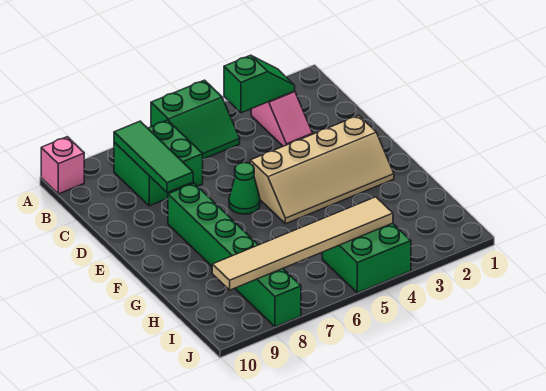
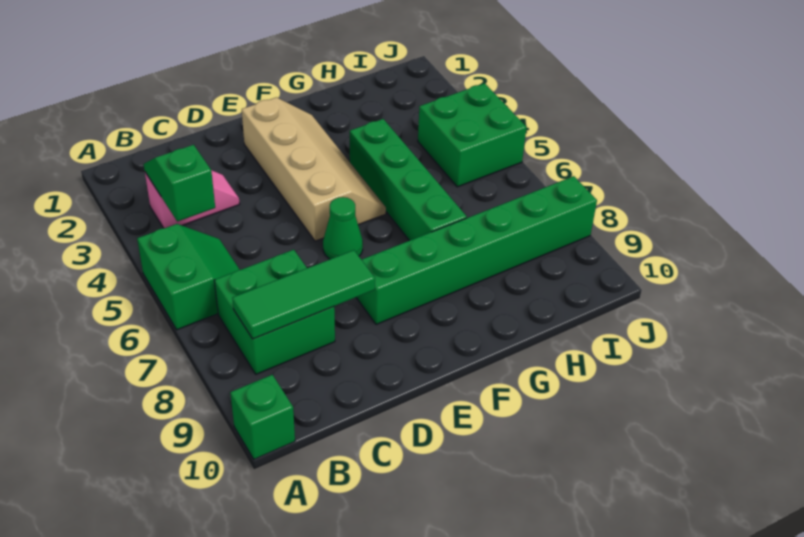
pink 1x1 brick [41,137,84,194] -> green 1x1 brick [230,375,295,459]
none -> green 1x4 brick [350,119,467,241]
tan 1x6 tile [212,197,393,290] -> none

